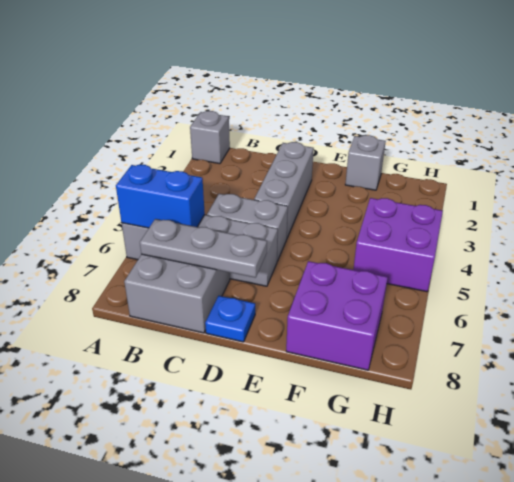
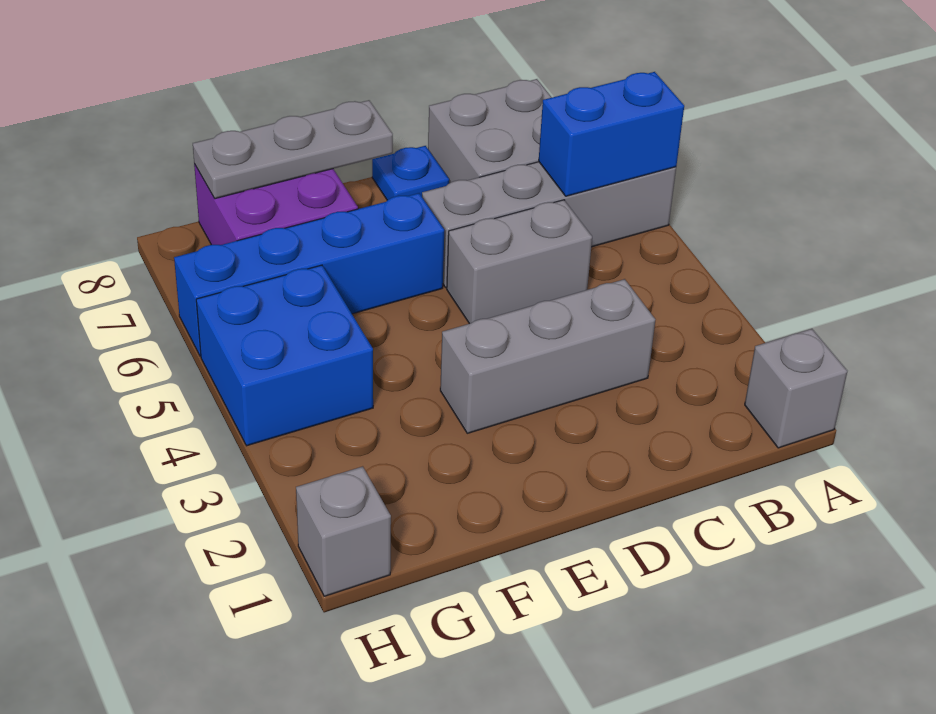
grey 1x3 plate [140,219,267,278] -> grey 1x3 plate moved to [193,100,393,199]
grey 1x3 brick [254,142,314,238] -> grey 1x3 brick turned to [440,279,656,433]
none -> blue 1x4 brick [174,193,444,356]
grey 1x1 brick [345,135,386,190] -> grey 1x1 brick moved to [296,466,391,596]
purple 2x2 brick [353,198,443,292] -> blue 2x2 brick [196,265,373,446]

